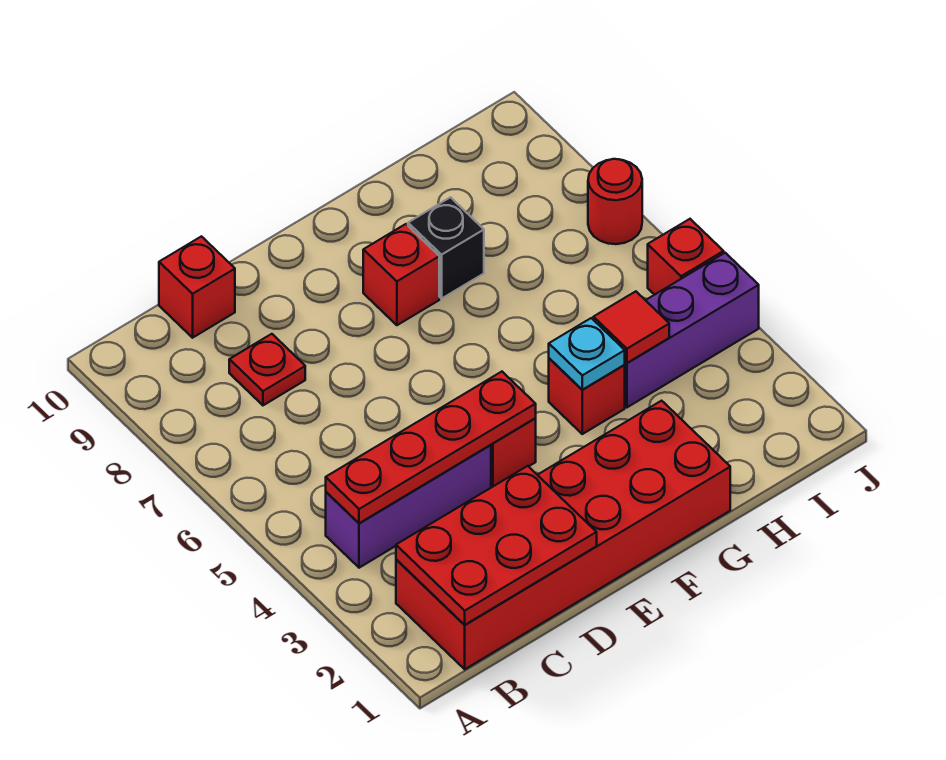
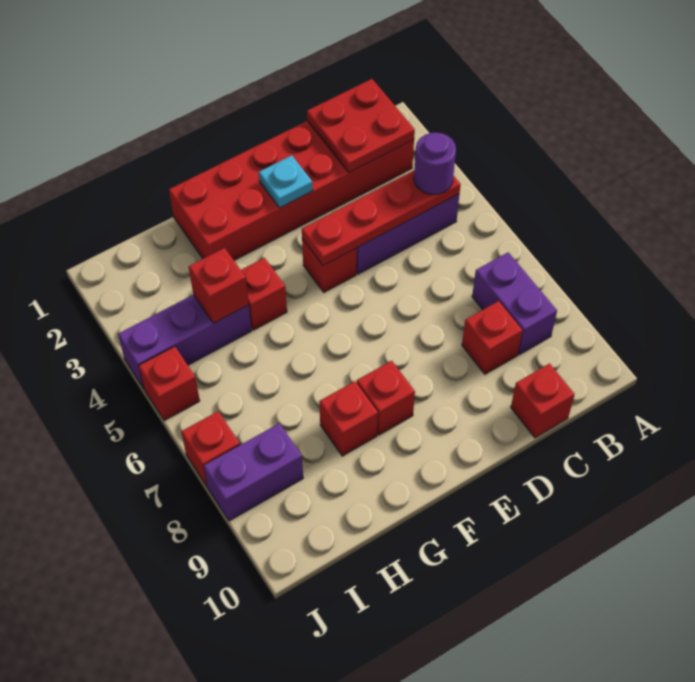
red 2x3 plate [396,466,597,625] -> red 2x2 plate [307,79,415,172]
none -> purple 1x1 round brick [414,133,456,195]
none -> purple 1x2 brick [472,252,557,355]
red 1x1 plate [229,334,305,405] -> red 1x1 brick [462,301,522,374]
cyan 1x1 plate [549,318,625,390] -> cyan 1x1 plate moved to [259,155,313,208]
black 1x1 brick [408,197,484,298] -> red 1x1 brick [319,381,378,456]
red 1x1 tile [593,291,669,363] -> red 1x1 brick [189,248,249,323]
none -> purple 1x2 brick [204,423,303,521]
red 1x1 round brick [588,159,642,244] -> red 1x1 brick [181,411,240,486]

